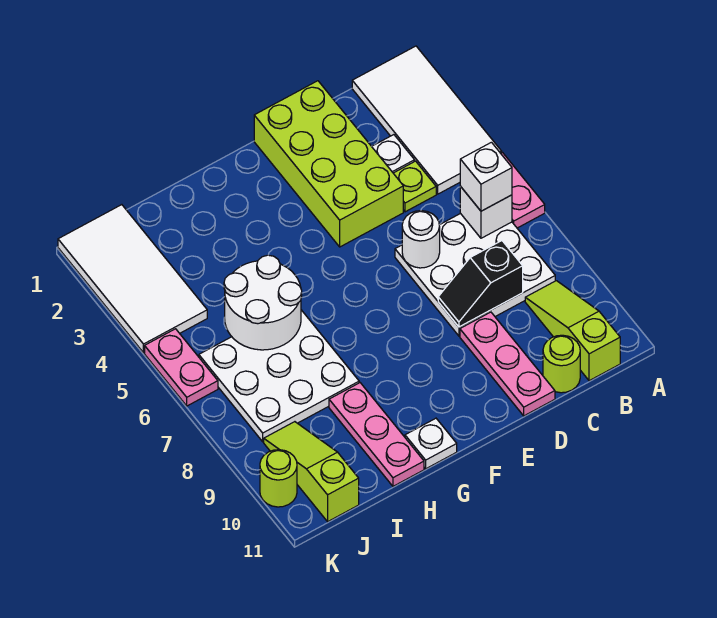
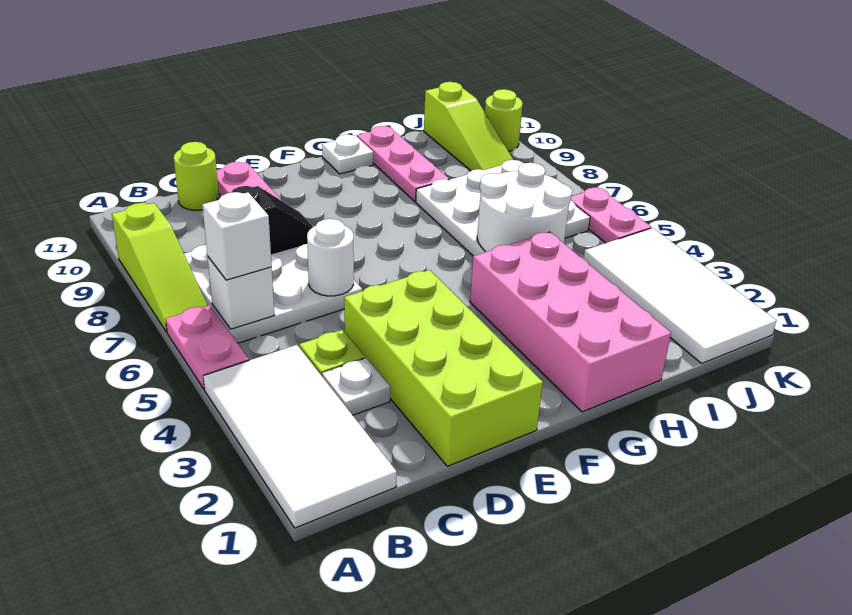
lime 1x3 slope [525,281,620,381] -> lime 1x3 slope moved to [112,203,208,332]
none -> pink 2x4 brick [470,232,671,412]

